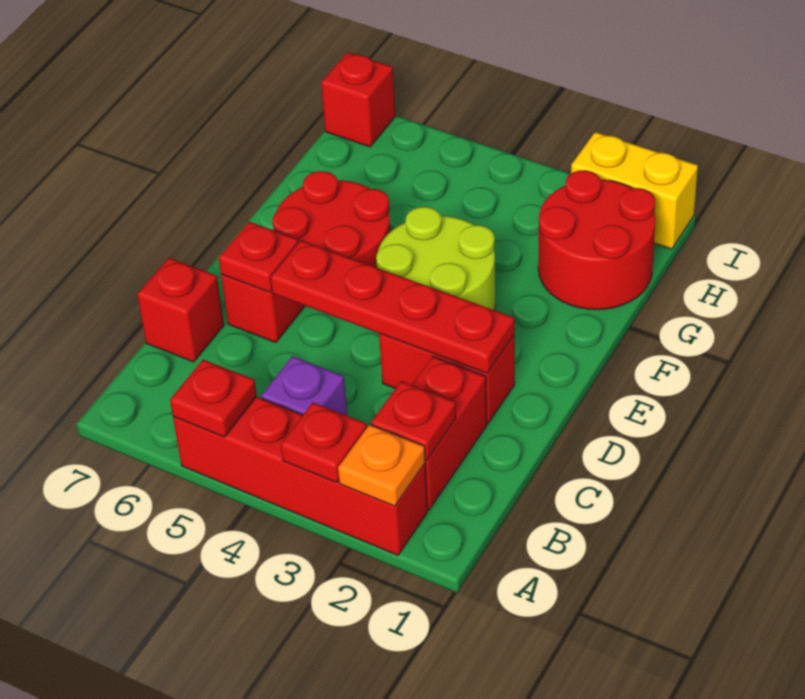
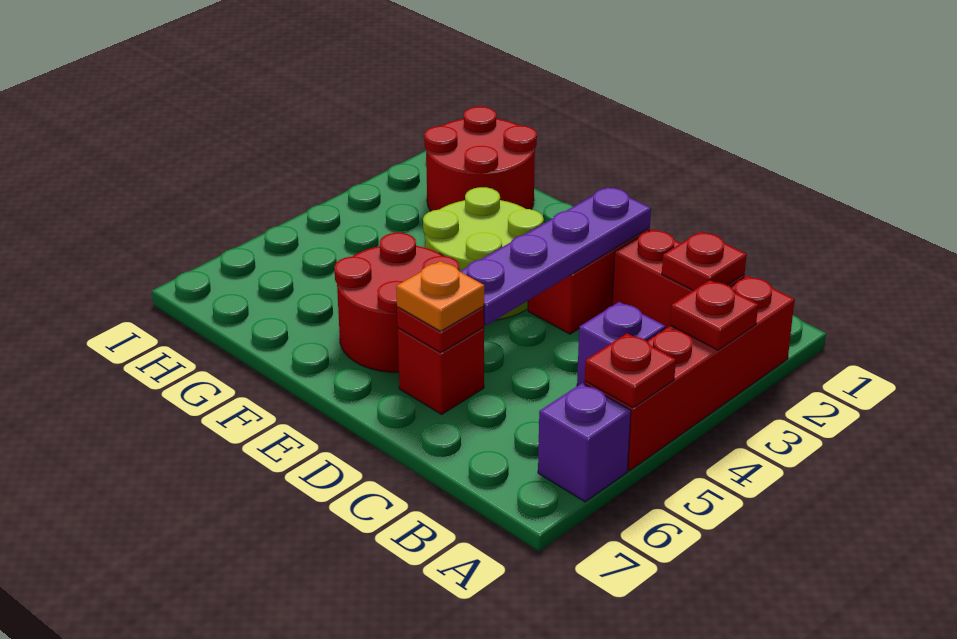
orange 1x1 plate [338,425,425,506] -> orange 1x1 plate moved to [396,261,484,331]
none -> purple 1x1 brick [538,383,631,502]
red 1x1 brick [137,258,224,362] -> none
red 1x4 plate [271,240,515,373] -> purple 1x4 plate [460,187,651,325]
yellow 1x2 brick [571,132,698,249] -> none
red 1x1 brick [321,52,395,147] -> none

